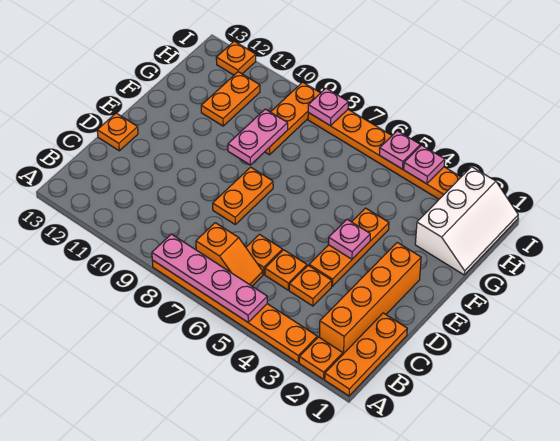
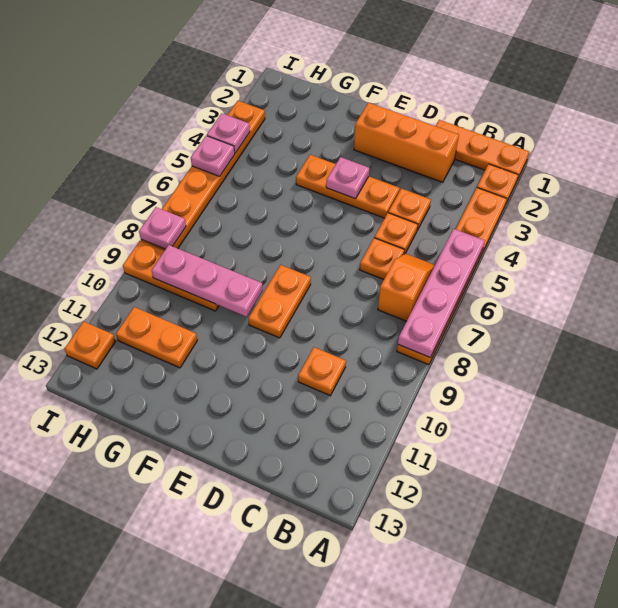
orange 1x4 brick [319,242,421,354] -> orange 1x3 brick [354,103,459,182]
orange 1x2 plate [213,167,273,224] -> orange 1x2 plate turned to [248,265,311,338]
orange 1x1 plate [97,113,138,151] -> orange 1x1 plate moved to [298,347,346,396]
pink 1x2 plate [228,109,288,165] -> pink 1x3 plate [152,245,263,317]
white 2x3 slope [415,167,518,275] -> none

